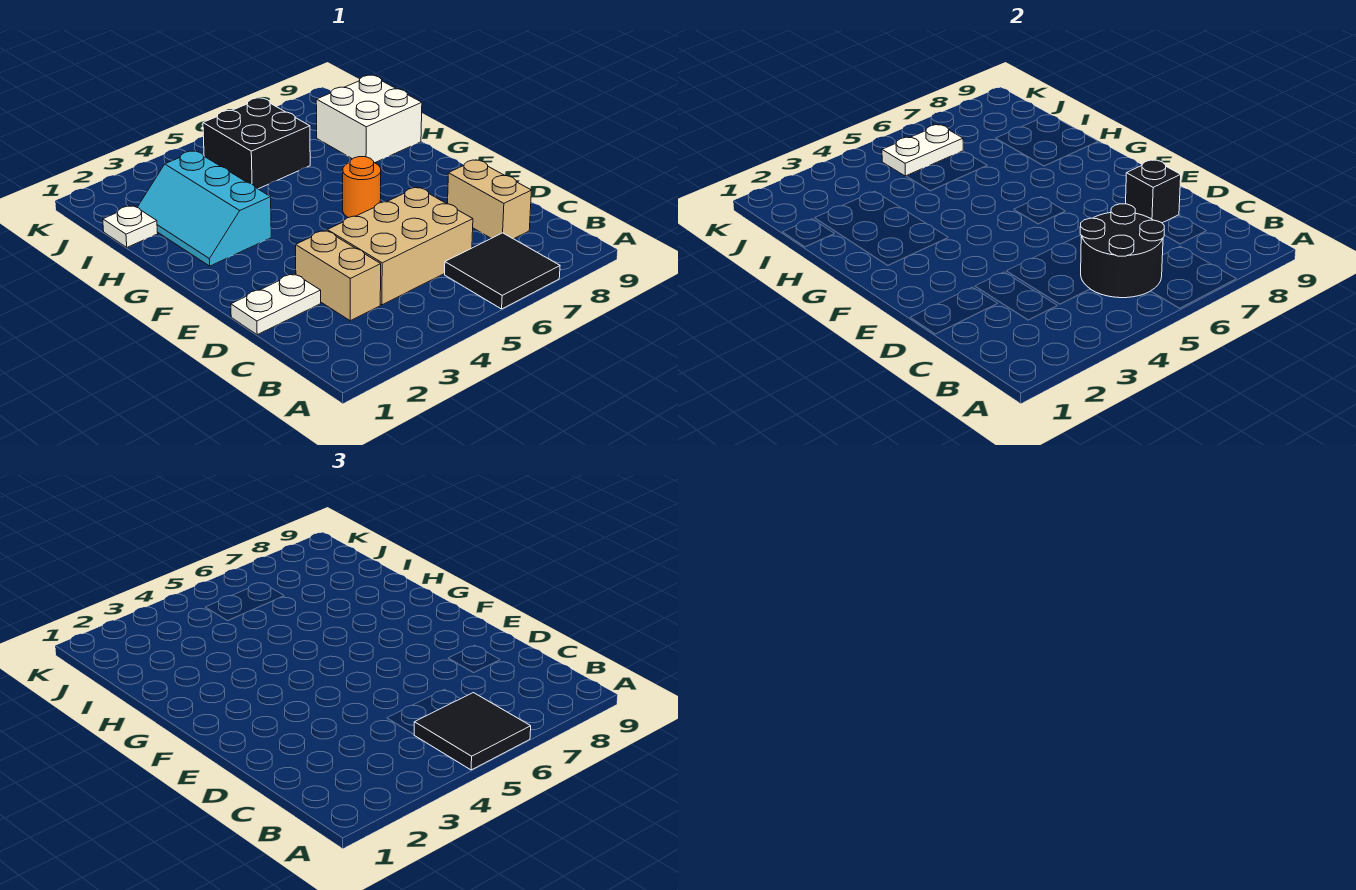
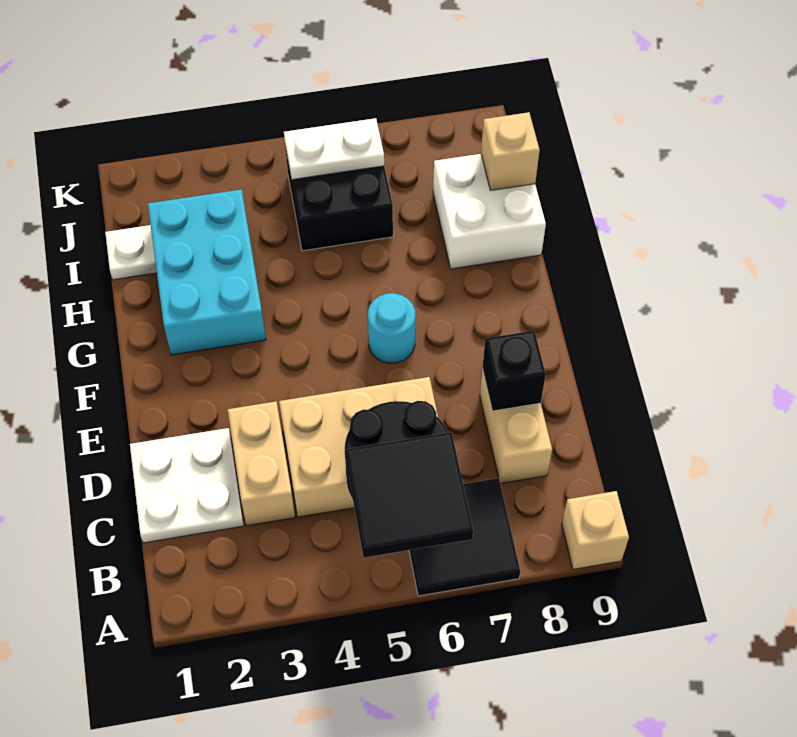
none -> tan 1x1 brick [562,491,629,569]
white 1x2 plate [231,274,321,335] -> white 2x2 plate [130,428,244,543]
orange 1x1 round brick [343,157,381,218] -> cyan 1x1 round brick [368,293,415,363]
cyan 2x3 slope [137,151,271,266] -> cyan 2x3 brick [148,189,266,355]
none -> tan 1x1 brick [481,112,540,190]

